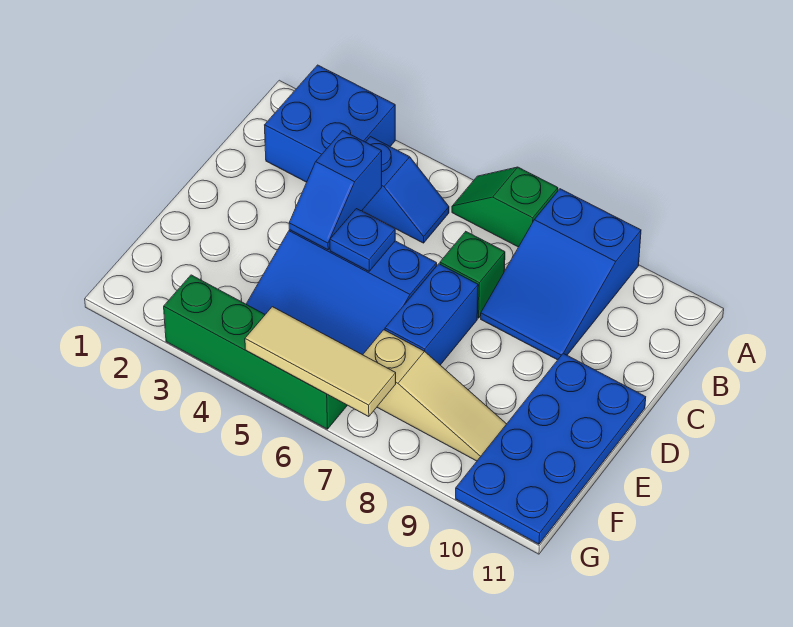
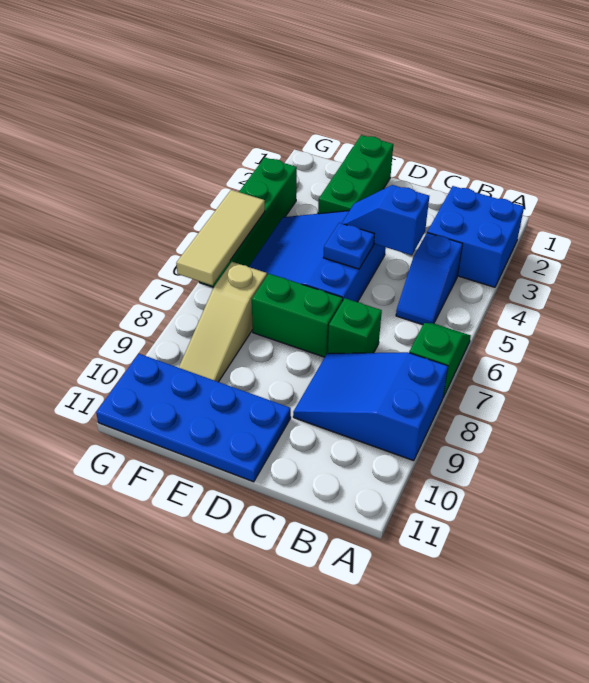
blue 1x2 brick [385,264,478,365] -> green 1x2 brick [252,274,343,357]
none -> green 1x3 brick [318,135,393,214]

